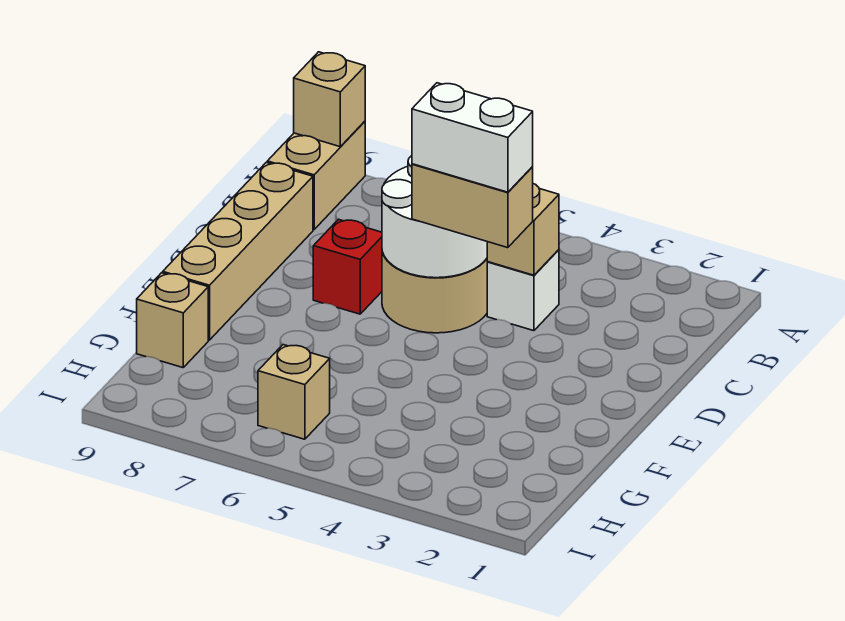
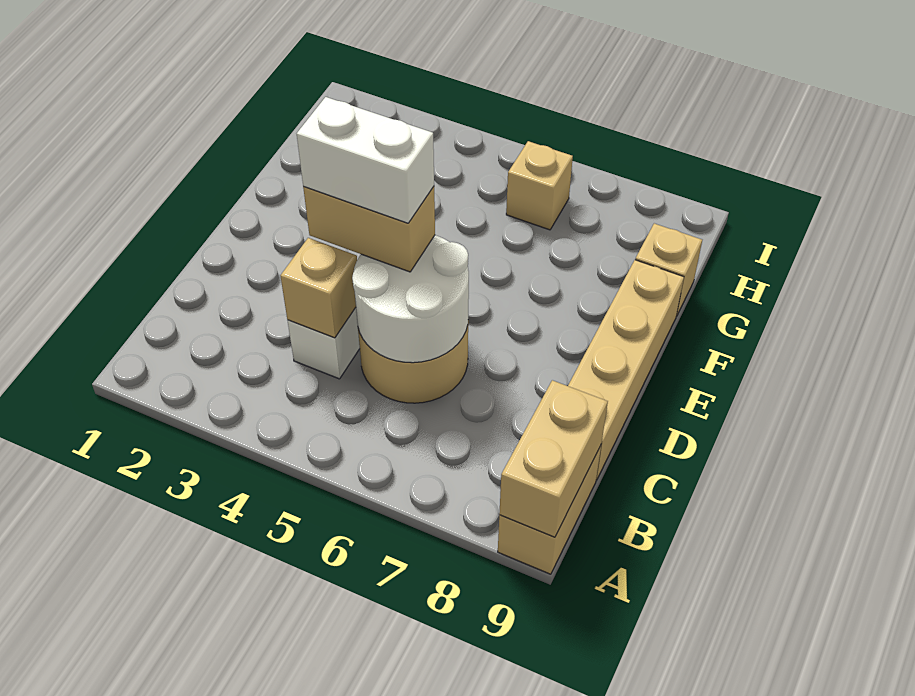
tan 1x1 brick [294,52,365,147] -> tan 1x2 brick [499,380,608,537]
red 1x1 brick [313,219,382,314] -> none

